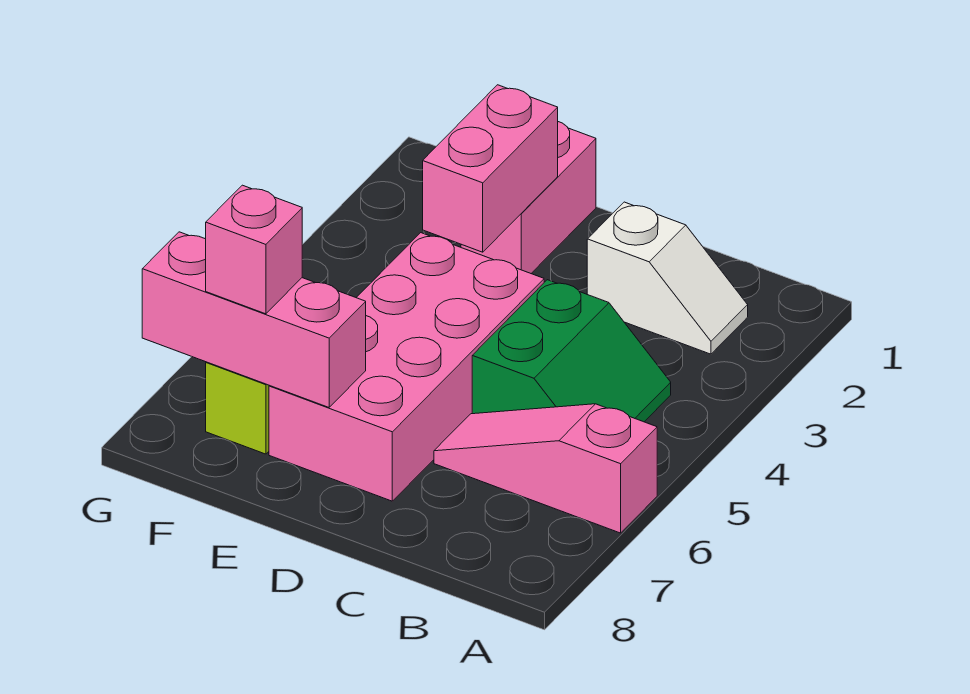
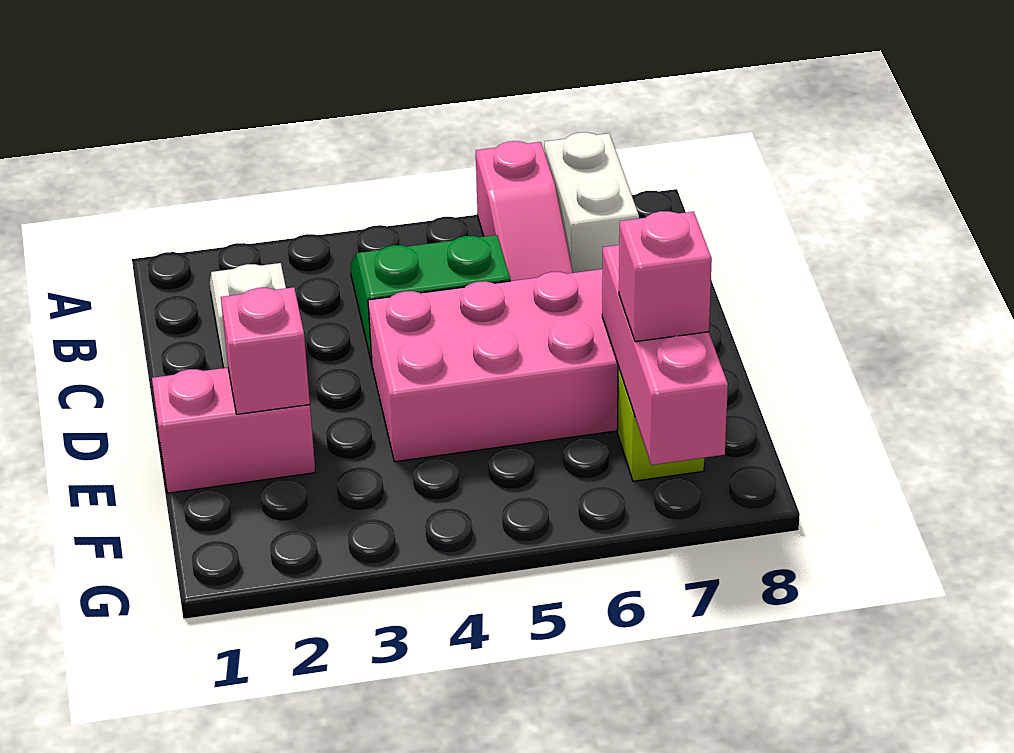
none -> white 1x2 brick [544,132,639,273]
pink 1x2 brick [423,85,558,252] -> pink 1x1 brick [221,287,310,414]

